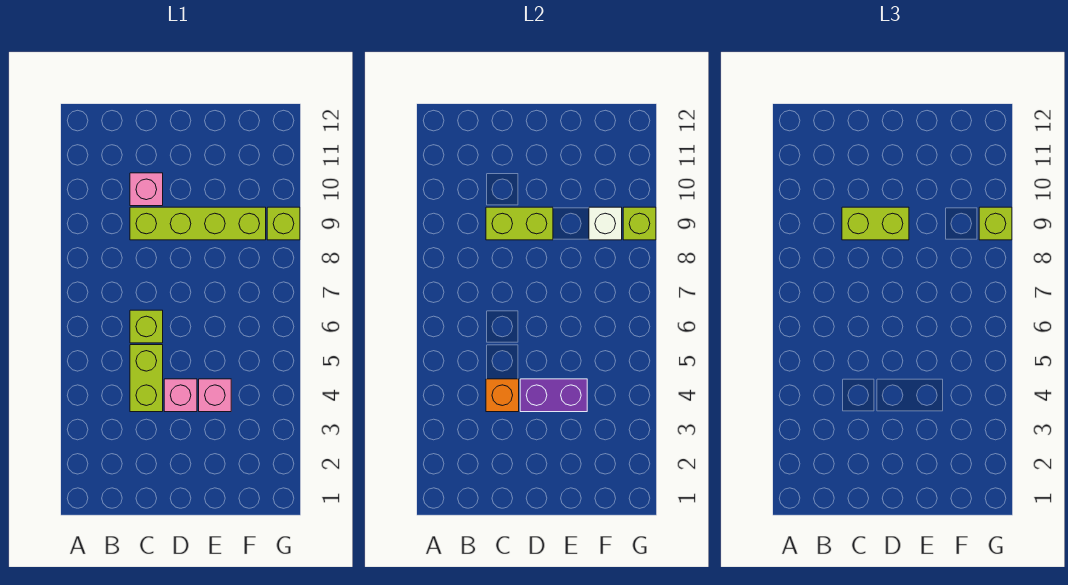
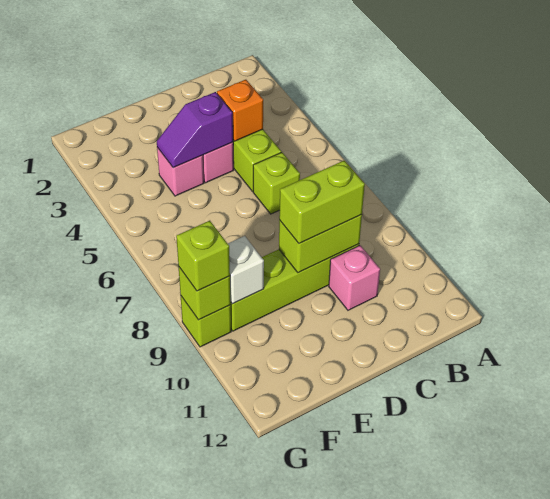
purple 1x2 brick [520,379,587,412] -> purple 1x2 slope [157,92,233,168]

